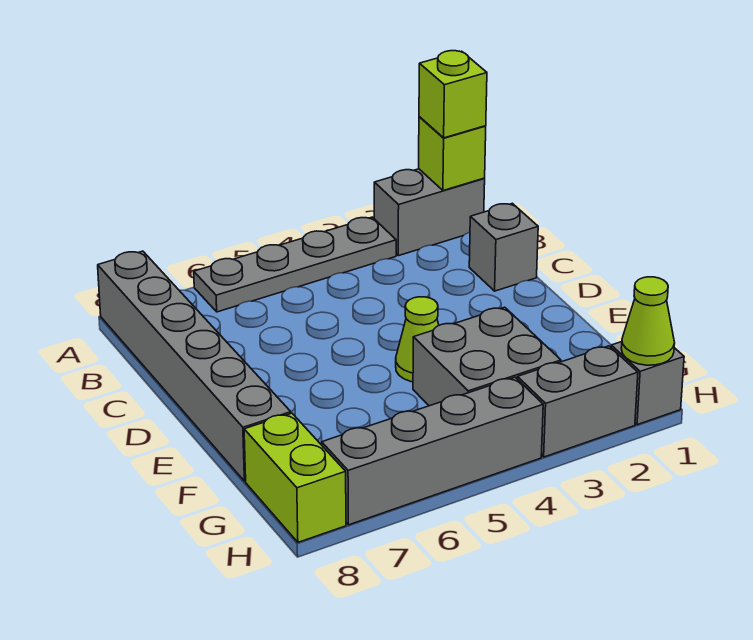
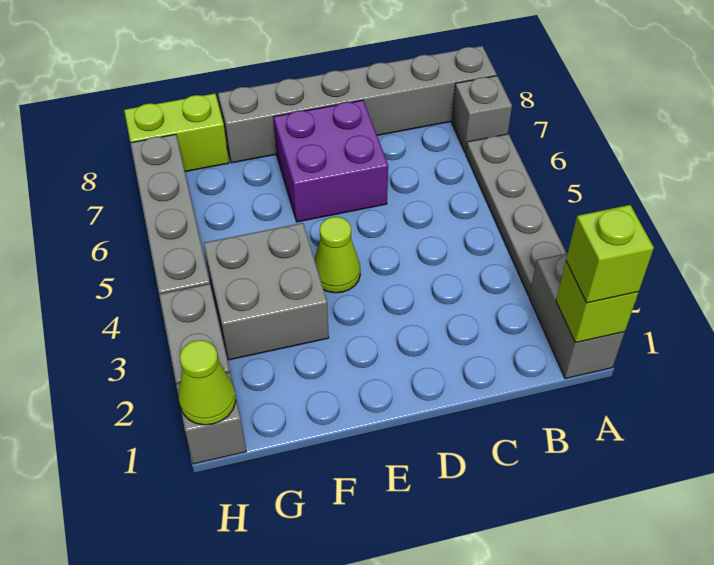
grey 1x1 brick [469,203,538,291] -> grey 1x1 brick moved to [452,76,512,153]
none -> purple 2x2 brick [274,100,388,222]

